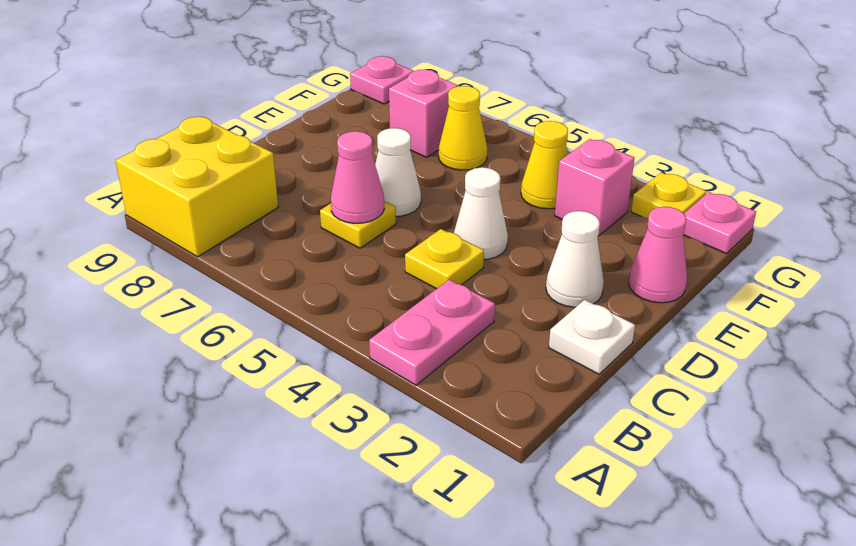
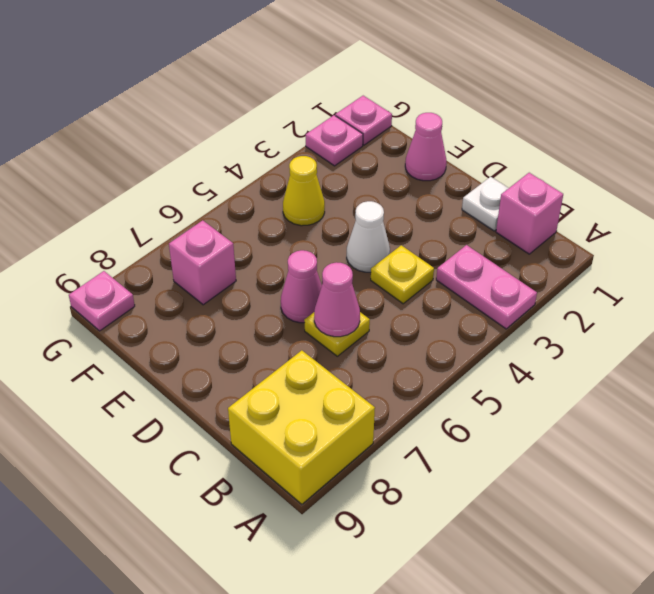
white 1x1 cone [546,211,604,308] -> none
white 1x1 cone [375,128,421,216] -> pink 1x1 cone [281,250,322,323]
pink 1x1 brick [555,139,634,236] -> pink 1x1 brick moved to [496,173,563,254]
yellow 1x1 cone [439,86,488,170] -> none
yellow 1x1 plate [631,173,706,218] -> pink 1x1 plate [306,115,363,166]

